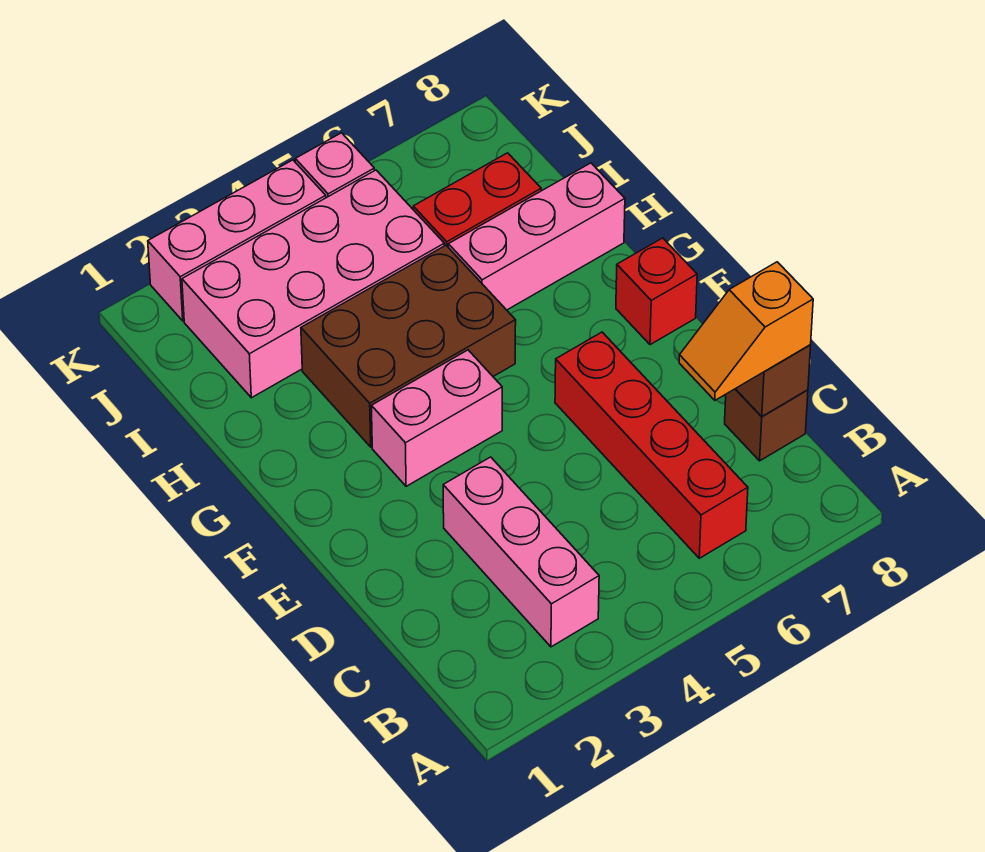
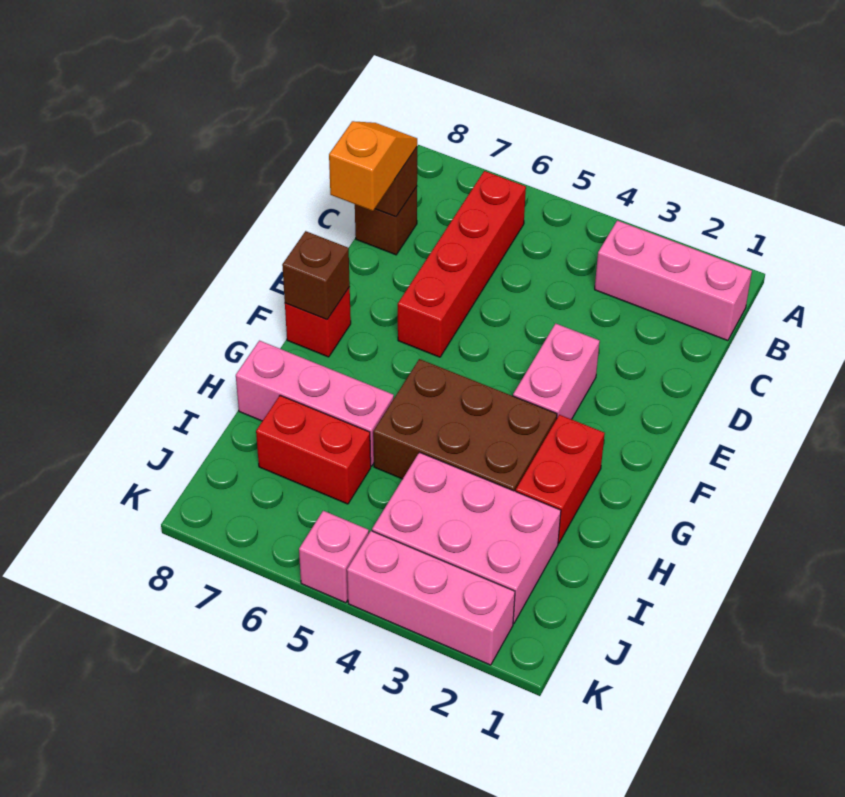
pink 1x3 brick [443,457,599,647] -> pink 1x3 brick turned to [595,220,752,341]
orange 1x2 slope [679,262,813,400] -> orange 1x2 slope turned to [329,121,417,211]
pink 1x2 brick [371,350,502,486] -> pink 1x2 brick turned to [513,324,600,419]
none -> brown 1x1 brick [282,231,350,319]
none -> red 1x2 brick [516,415,605,543]
pink 2x4 brick [182,170,444,398] -> pink 2x3 brick [372,452,561,624]

